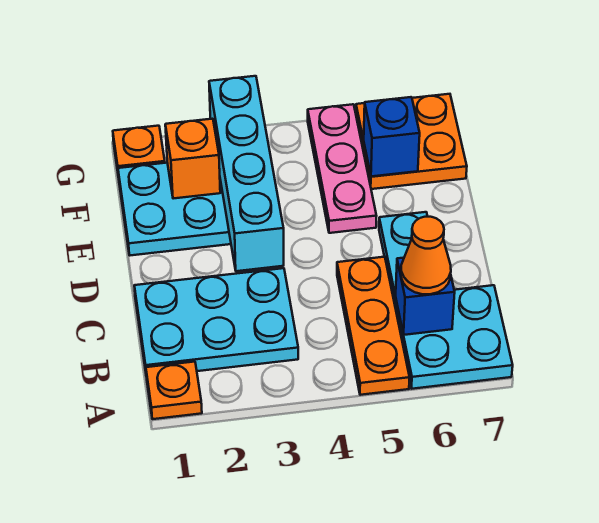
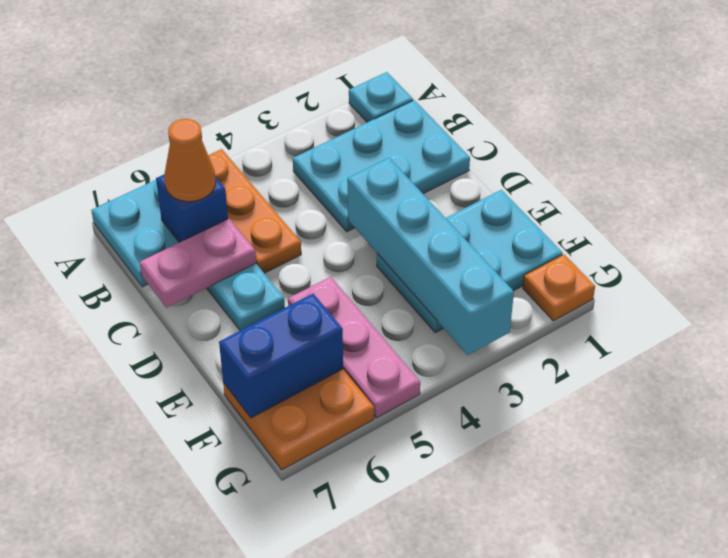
orange 1x1 plate [146,362,202,419] -> cyan 1x1 plate [349,72,413,122]
none -> pink 1x2 plate [140,219,256,308]
orange 1x1 brick [165,119,220,199] -> none
blue 1x1 brick [364,97,420,176] -> blue 1x2 brick [219,294,343,418]

